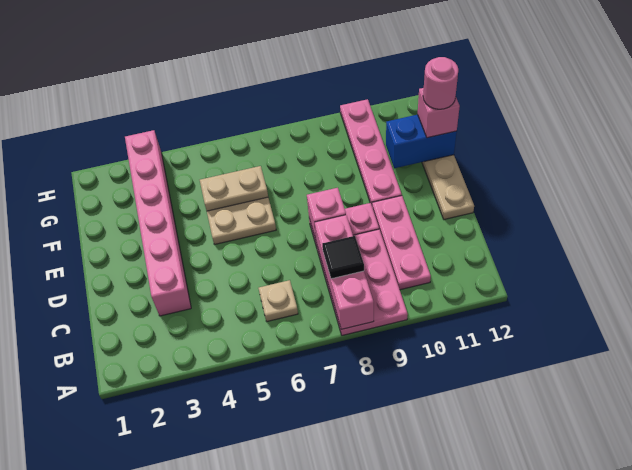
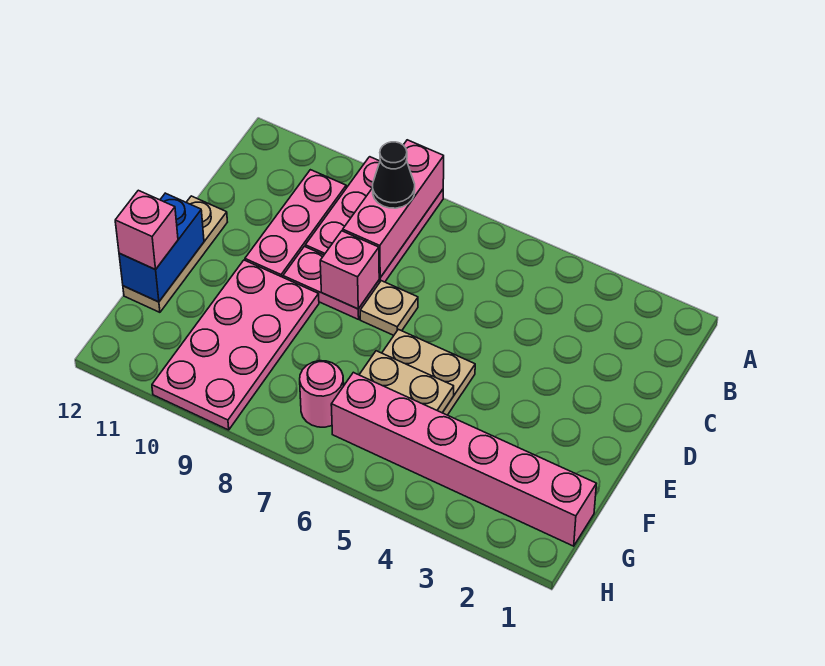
tan 1x1 plate [258,280,298,322] -> tan 1x1 plate moved to [360,281,418,335]
black 1x1 tile [322,236,364,279] -> black 1x1 cone [373,142,415,208]
pink 1x6 brick [125,130,191,316] -> pink 1x6 brick turned to [331,372,596,546]
pink 1x4 plate [340,99,402,205] -> pink 2x4 plate [152,260,319,430]
blue 1x2 brick [386,115,457,168] -> blue 1x2 brick turned to [119,193,204,302]
pink 1x1 round brick [423,57,458,109] -> pink 1x1 round brick moved to [300,361,343,427]

